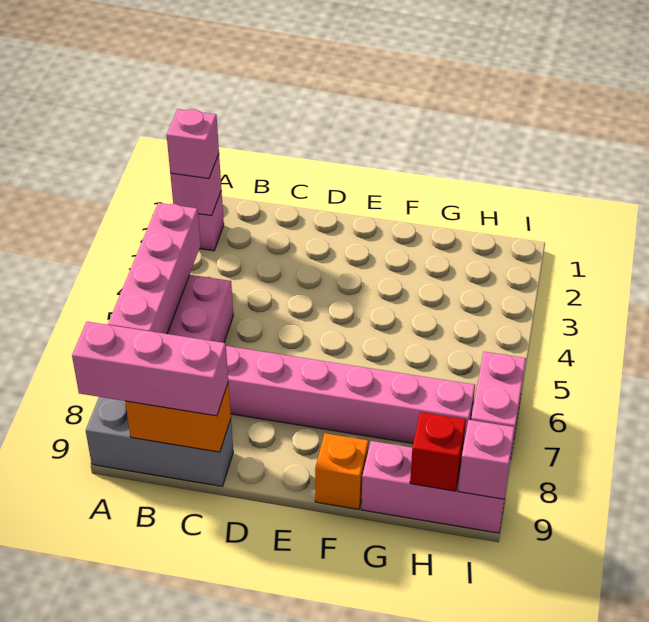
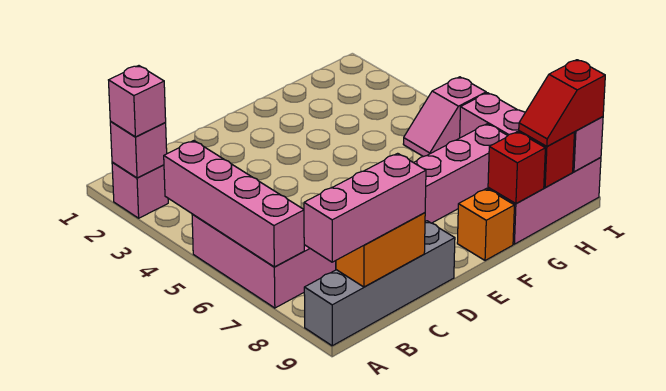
grey 1x3 brick [86,397,233,486] -> grey 1x4 brick [304,221,455,346]
none -> red 1x1 brick [488,132,545,204]
none -> pink 1x2 slope [403,77,486,157]
none -> red 1x2 slope [519,60,605,147]

